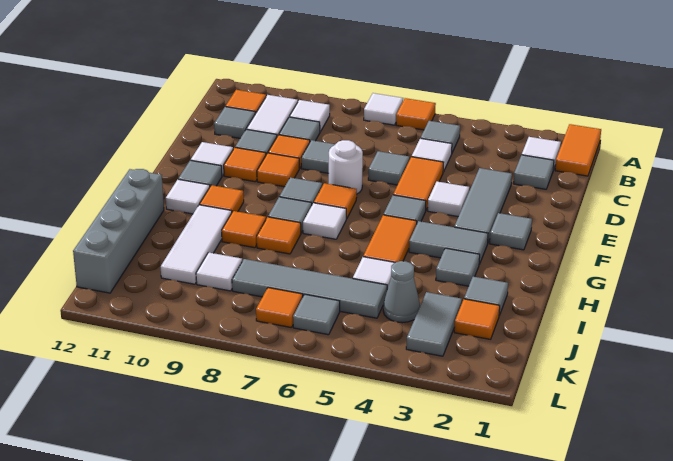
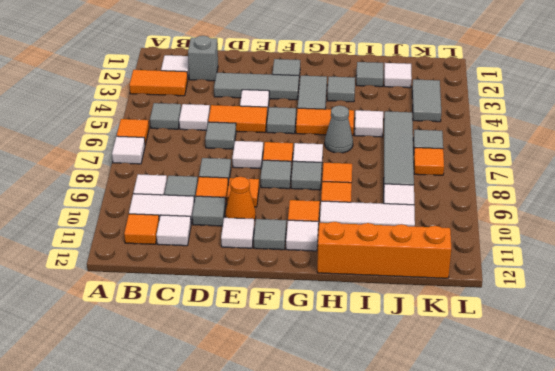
orange 1x2 tile [555,124,601,176] -> orange 1x2 tile moved to [129,70,188,96]
grey 1x1 tile [514,155,554,189] -> grey 1x1 brick [188,36,218,81]
grey 1x1 tile [214,107,255,138] -> white 1x1 tile [156,215,191,246]
white 1x1 round brick [329,140,363,194] -> white 1x1 tile [232,141,263,169]
orange 1x1 tile [224,148,266,182] -> orange 1x1 cone [226,177,256,220]
grey 1x4 brick [73,169,164,293] -> orange 1x4 brick [317,222,451,278]
orange 1x1 tile [454,299,500,339] -> white 1x1 tile [384,63,412,88]
grey 1x2 tile [406,292,462,356] -> grey 1x2 tile turned to [412,79,441,122]
grey 1x1 cone [383,261,420,323] -> grey 1x1 cone moved to [325,106,353,153]

